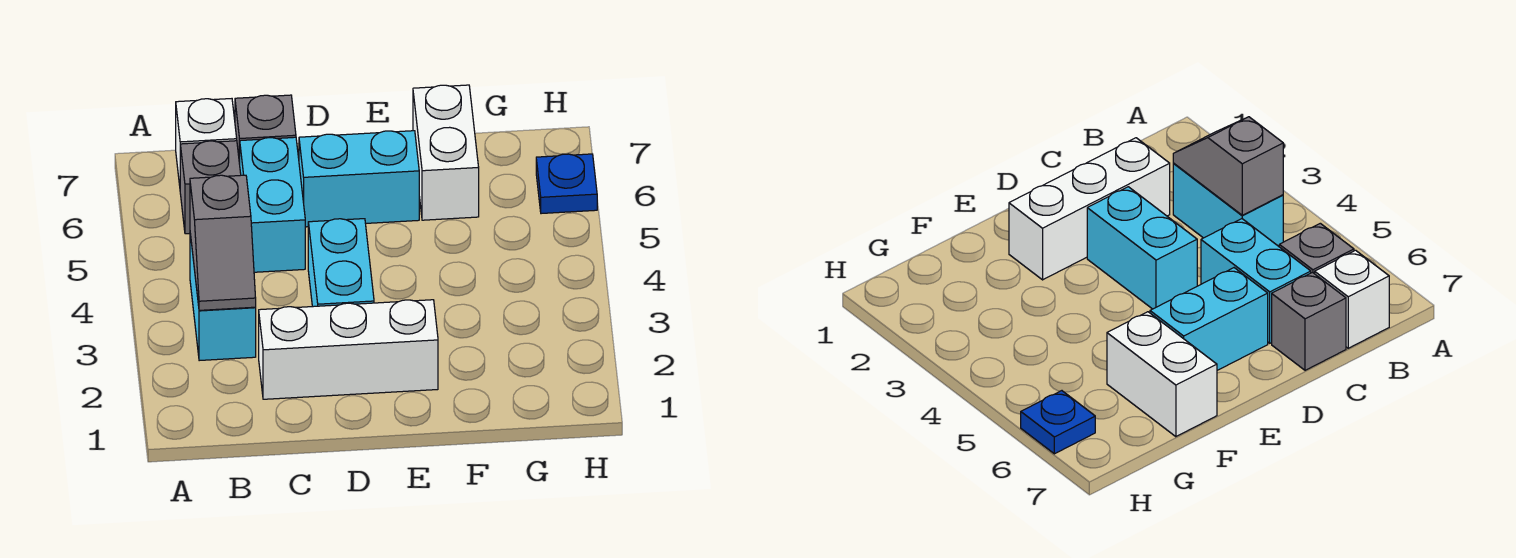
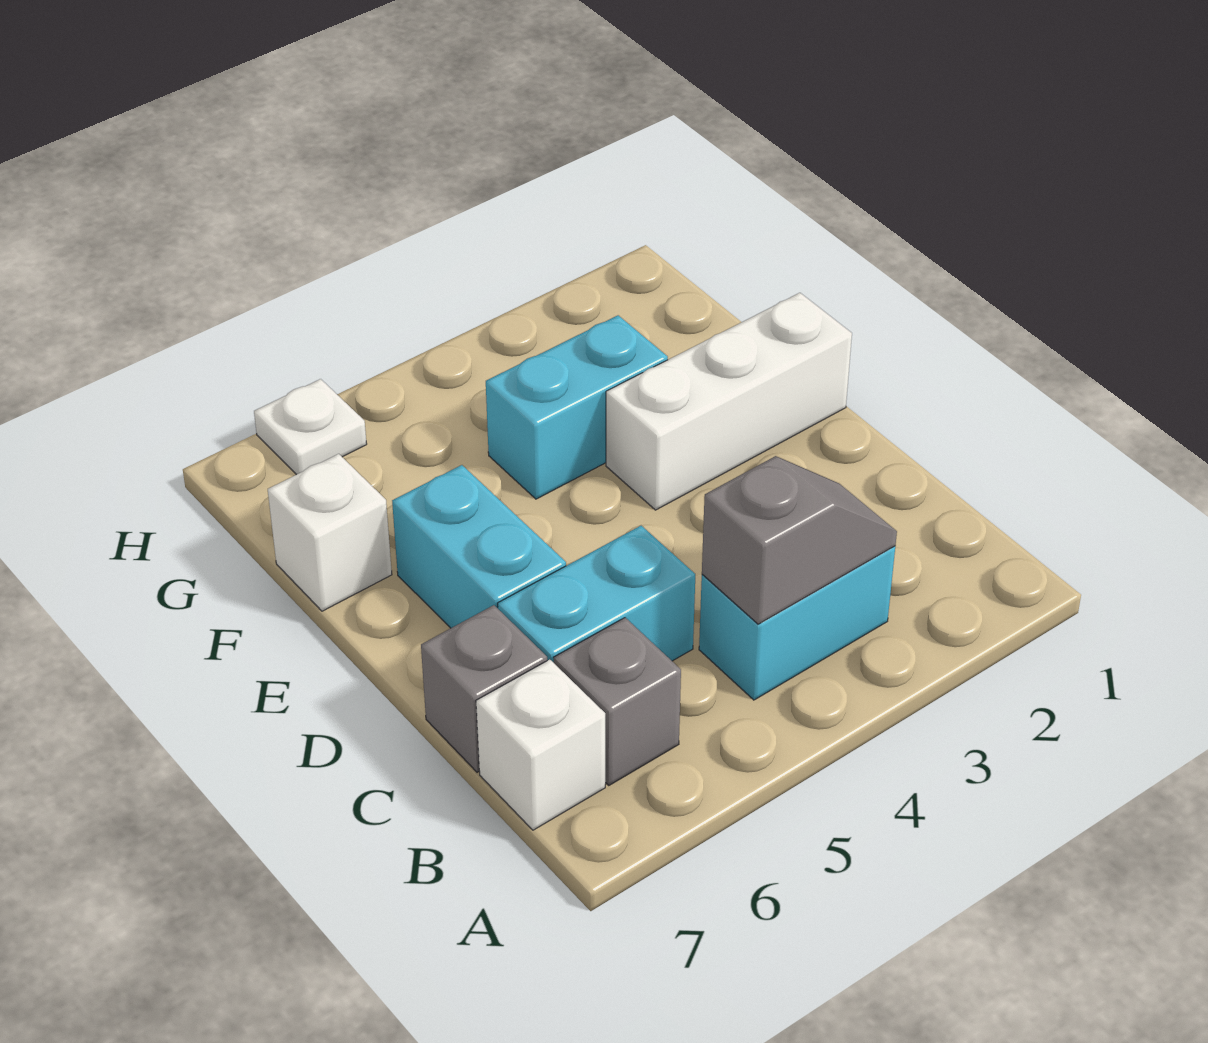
white 1x3 brick [259,300,438,399] -> white 1x3 brick turned to [606,293,852,510]
cyan 1x2 brick [308,219,374,307] -> cyan 1x2 brick moved to [486,315,668,499]
white 1x2 brick [413,85,479,220] -> white 1x1 brick [268,454,392,611]
blue 1x1 plate [536,154,597,214] -> white 1x1 plate [254,379,367,475]

